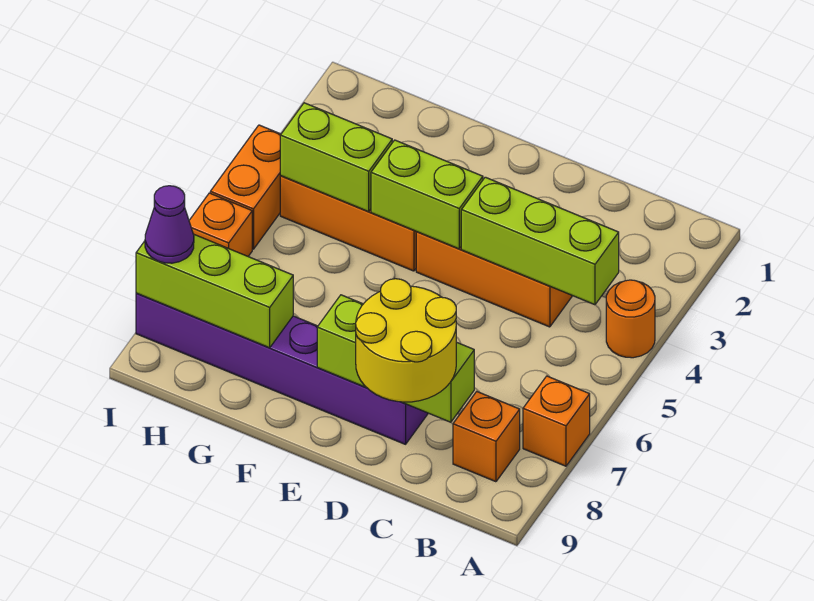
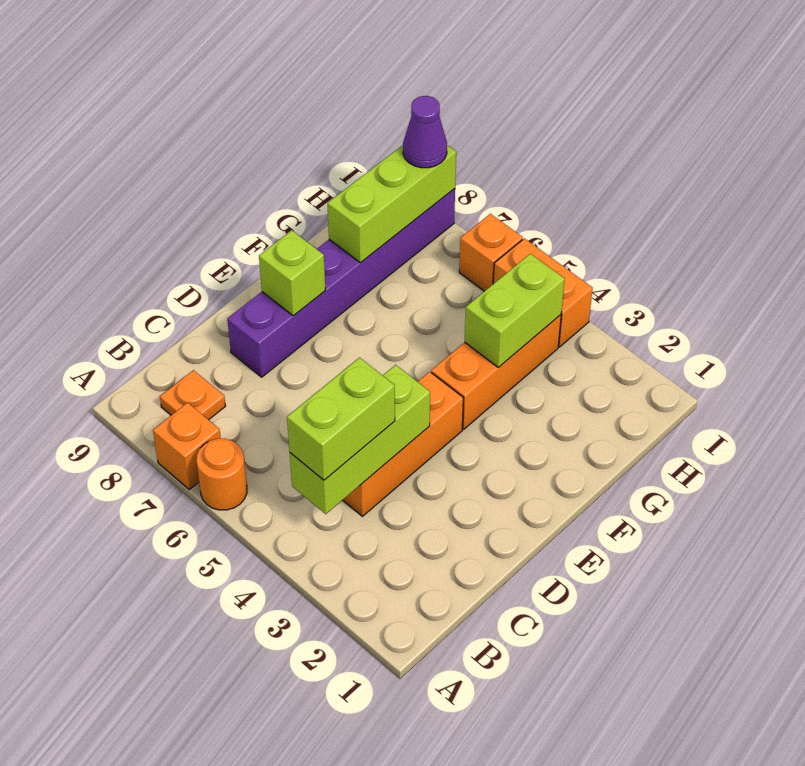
orange 1x1 round brick [606,280,655,358] -> orange 1x1 round brick moved to [196,439,247,510]
orange 1x1 brick [453,392,520,482] -> orange 1x1 plate [160,370,225,420]
lime 1x3 brick [317,295,474,422] -> lime 1x1 brick [259,230,325,316]
yellow 2x2 round brick [356,279,456,402] -> none
lime 1x2 brick [371,140,483,249] -> lime 1x2 brick moved to [287,358,395,480]

